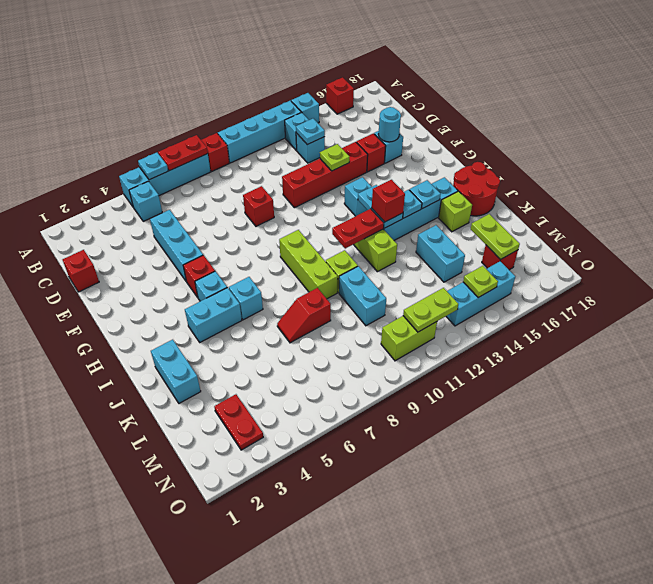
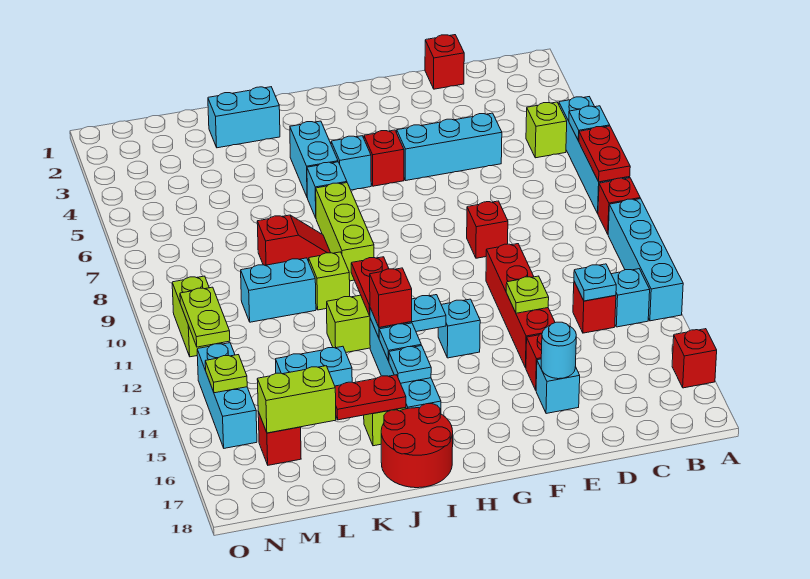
cyan 1x1 brick [291,93,319,123] -> none
cyan 1x1 brick [129,181,162,221] -> lime 1x1 brick [526,102,567,158]
cyan 1x1 brick [296,133,325,163] -> red 1x1 brick [573,282,616,333]
lime 1x3 brick [279,230,338,299] -> lime 1x3 brick turned to [316,183,374,281]
red 1x2 slope [277,288,331,343] -> red 1x2 slope turned to [257,215,331,265]
lime 1x2 plate [471,214,520,260] -> lime 1x2 brick [257,366,336,433]
red 1x2 plate [214,394,263,450] -> red 1x2 plate moved to [335,375,406,420]

